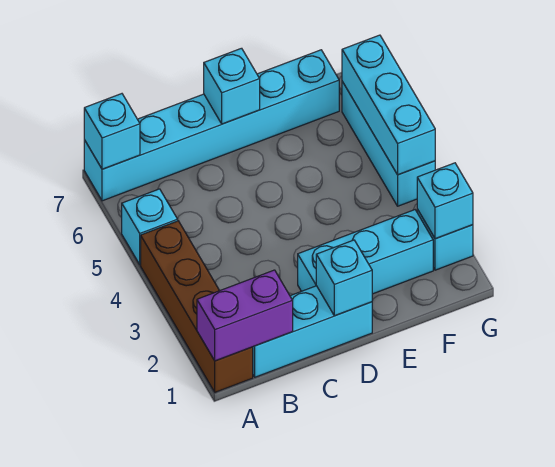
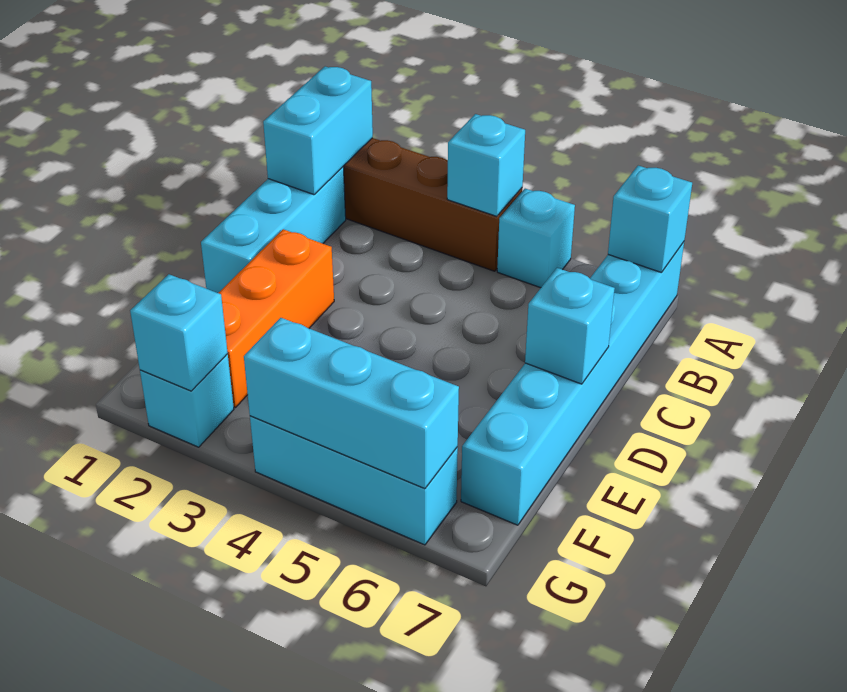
purple 1x2 brick [197,270,293,361] -> cyan 1x2 brick [263,66,373,195]
cyan 1x1 brick [316,240,372,316] -> cyan 1x1 brick moved to [447,114,525,216]
cyan 1x3 brick [298,210,433,294] -> orange 1x3 brick [219,229,334,408]

